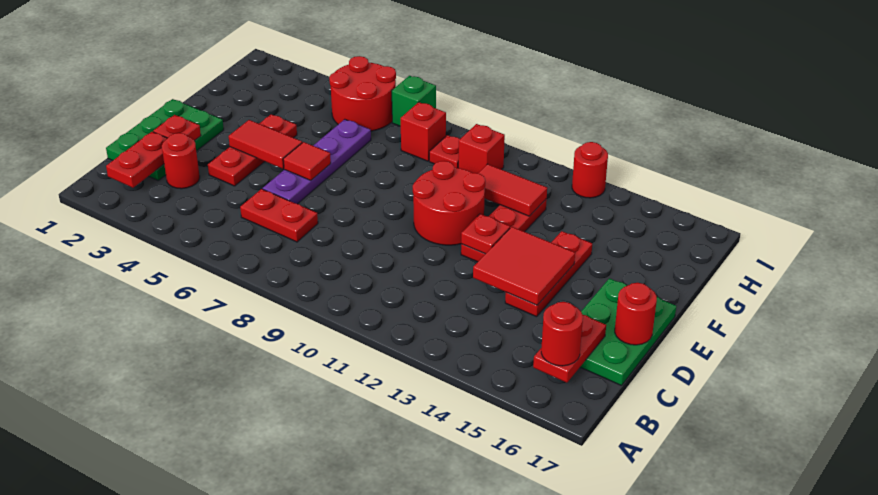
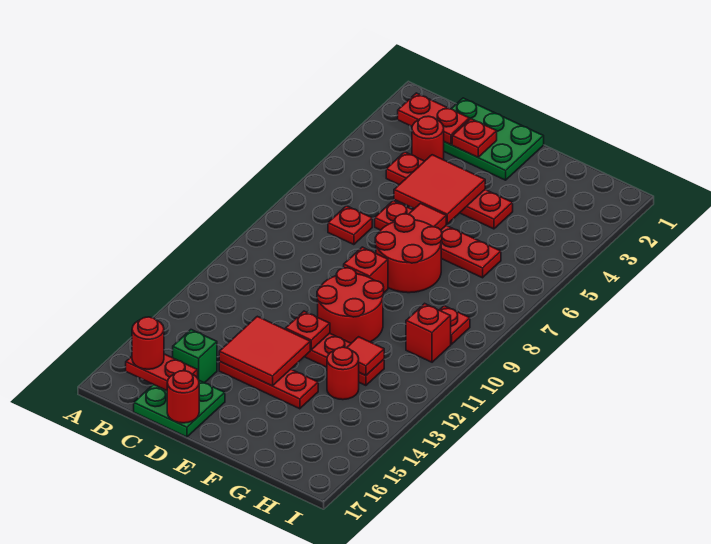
red 1x2 plate [240,189,318,242] -> red 1x1 plate [328,206,372,245]
green 2x3 plate [580,278,676,386] -> green 2x2 plate [134,380,225,437]
red 1x3 plate [208,114,297,186] -> red 1x4 plate [386,152,513,229]
purple 1x4 plate [263,119,371,204] -> red 1x4 plate [375,201,501,278]
red 1x2 tile [229,120,302,169] -> red 2x2 tile [394,155,485,224]
red 1x2 tile [478,164,547,216] -> red 1x1 tile [347,337,384,376]
red 2x2 round brick [329,56,396,131] -> red 2x2 round brick moved to [375,214,442,293]
red 1x1 brick [401,102,446,161] -> red 1x1 brick moved to [344,247,388,293]
green 1x1 brick [392,76,436,126] -> green 1x1 brick moved to [173,330,217,383]
red 1x1 round brick [572,142,608,198] -> red 1x1 round brick moved to [327,347,359,400]

